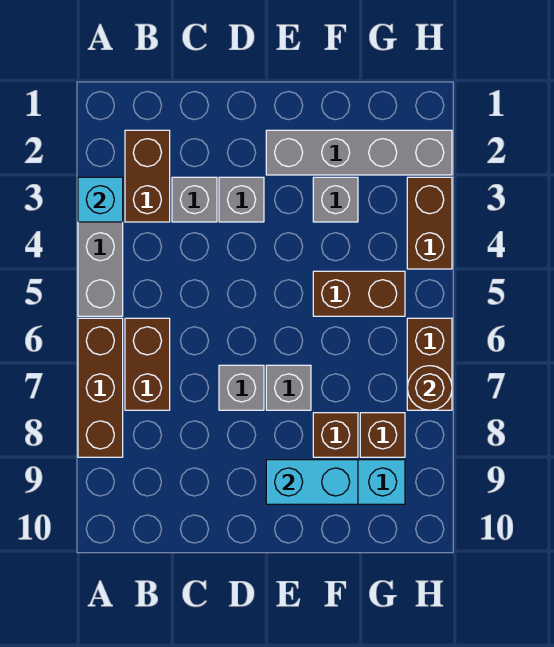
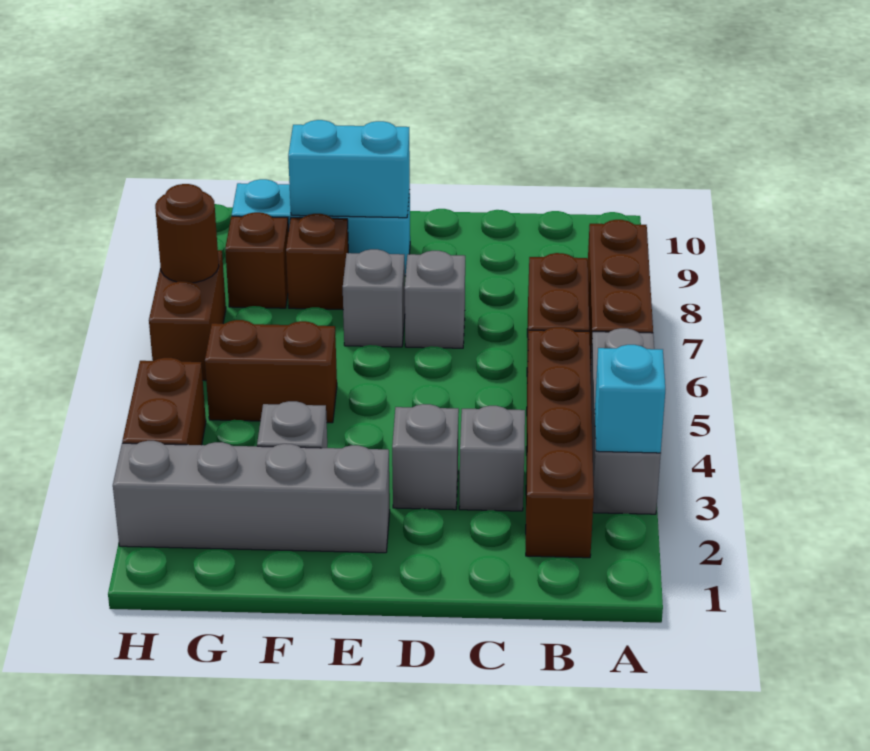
brown 1x2 brick [125,130,170,222] -> brown 1x4 brick [526,327,594,558]

